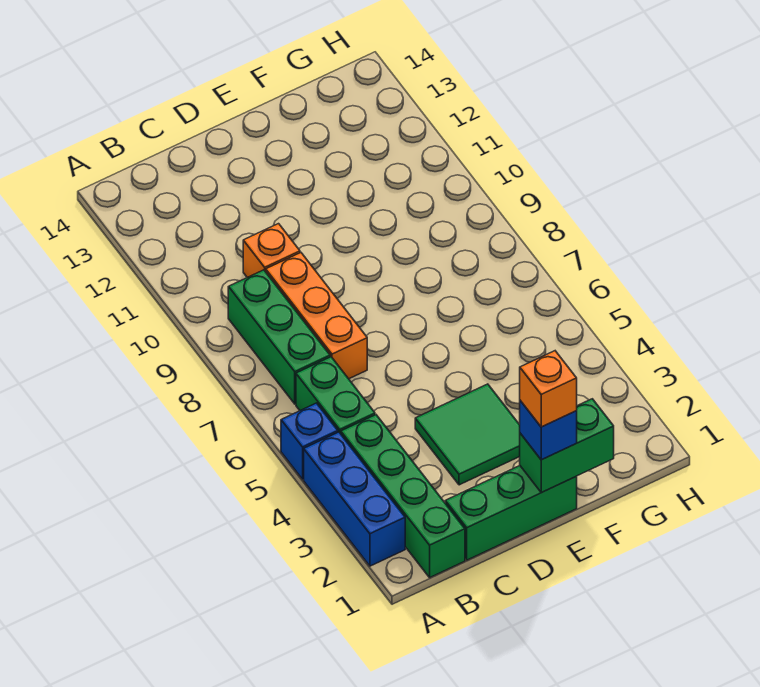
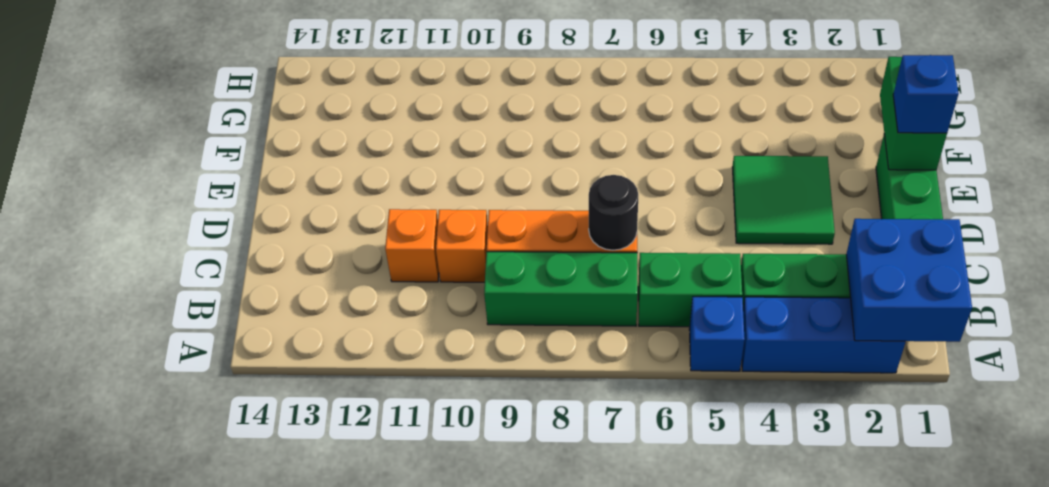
none -> blue 2x2 brick [846,219,972,342]
none -> black 1x1 round brick [589,175,638,250]
orange 1x1 brick [520,351,577,427] -> orange 1x1 brick moved to [385,209,439,282]

